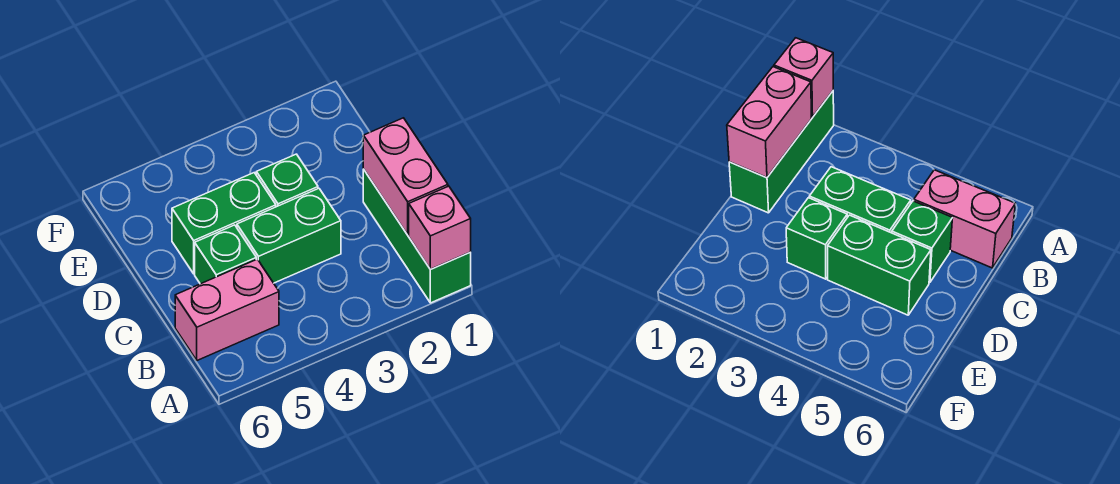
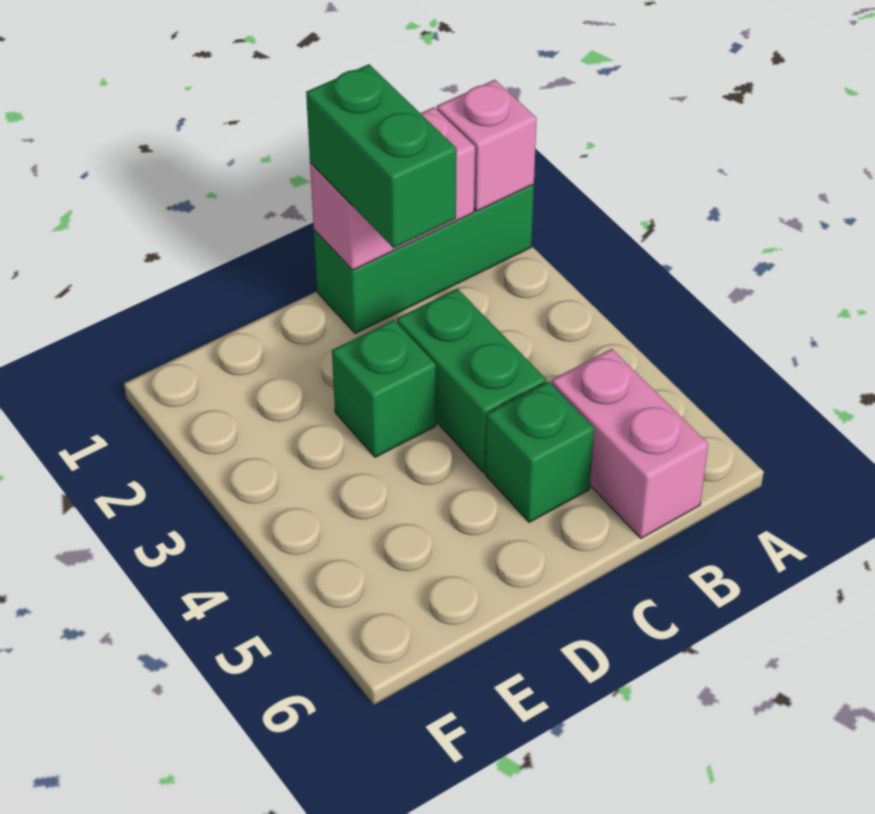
green 1x2 brick [172,173,276,274] -> green 1x2 brick moved to [306,64,457,248]

